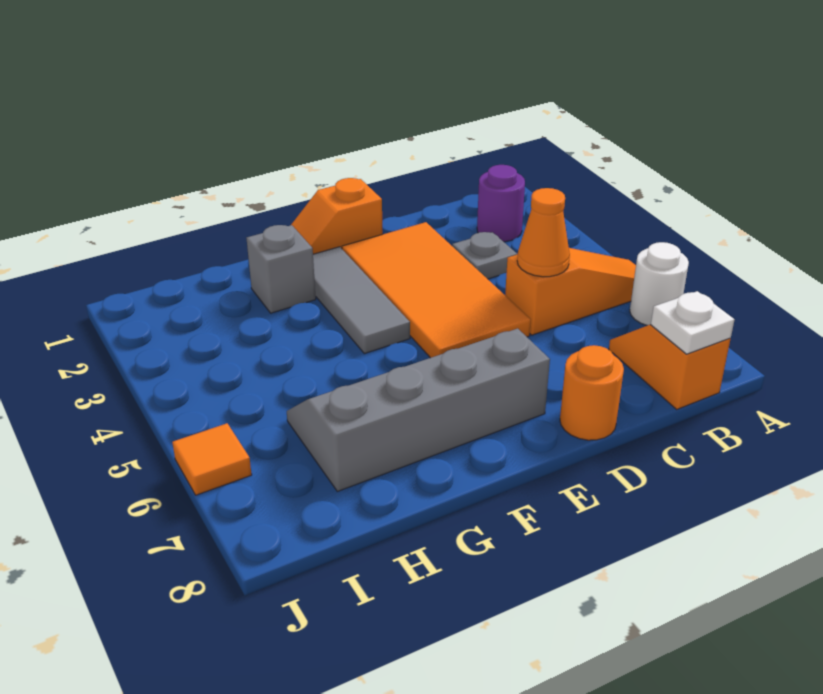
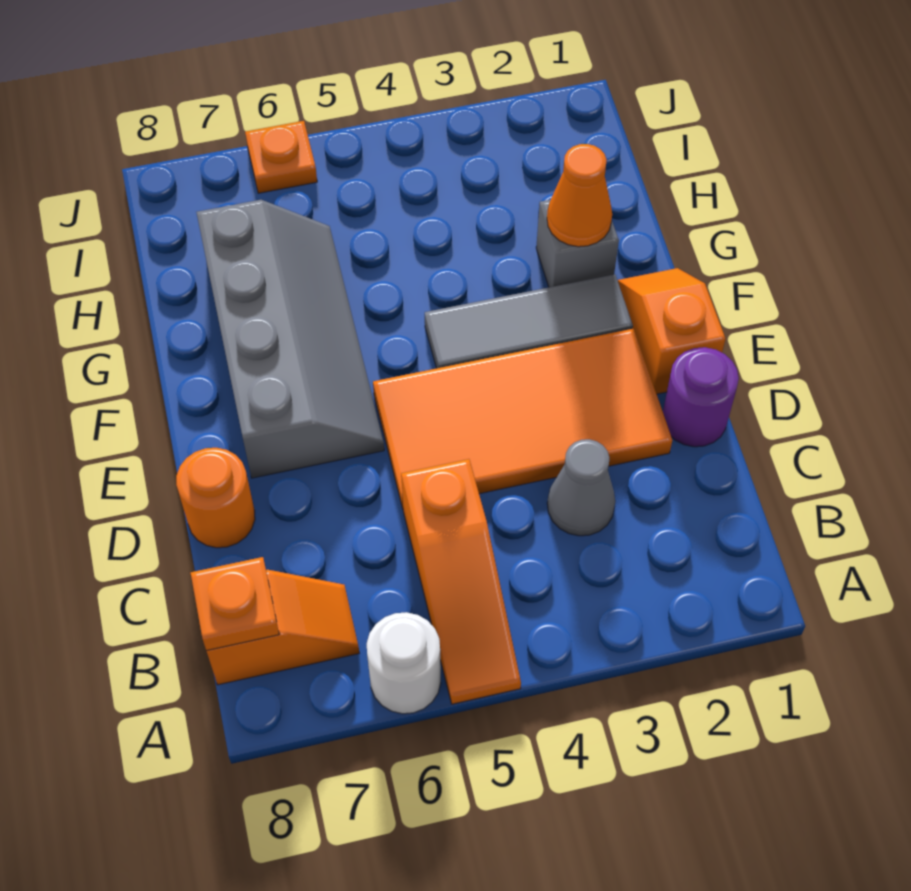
purple 1x1 round brick [477,165,525,242] -> purple 1x1 round brick moved to [663,347,739,447]
white 1x1 plate [651,291,734,354] -> orange 1x1 plate [191,557,279,651]
grey 1x1 plate [452,232,517,279] -> grey 1x1 cone [547,439,615,536]
orange 1x1 cone [517,188,570,277] -> orange 1x1 cone moved to [547,144,612,247]
orange 1x1 tile [172,423,252,495] -> orange 1x1 plate [245,121,317,193]

